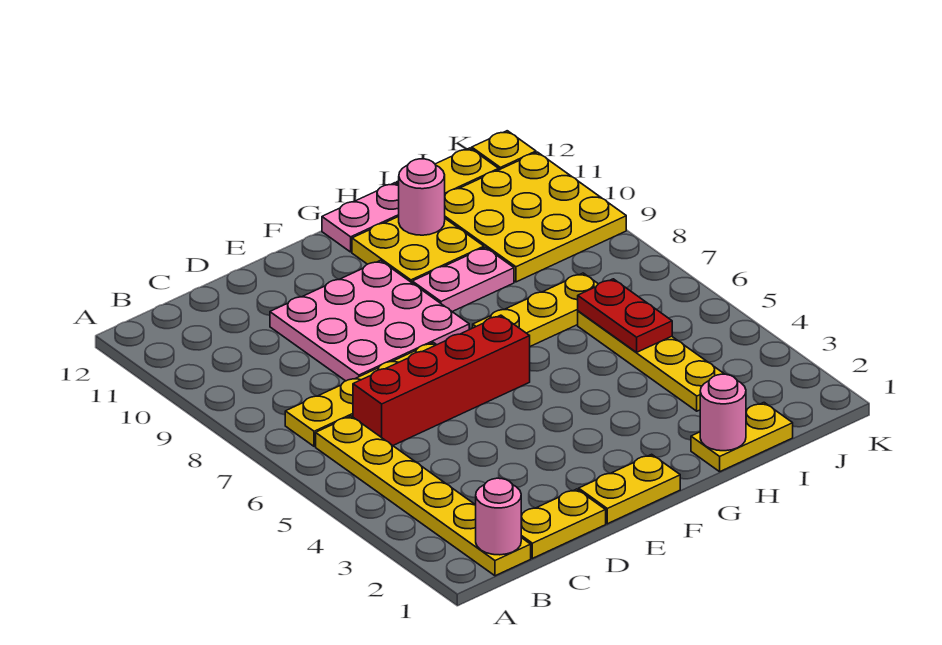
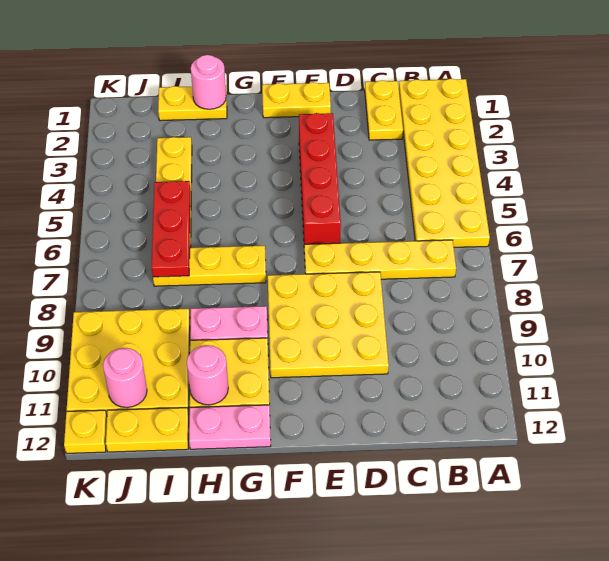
yellow 1x6 plate [316,416,531,576] -> yellow 2x6 plate [399,79,490,247]
pink 1x1 round brick [476,478,521,555] -> pink 1x1 round brick moved to [103,348,147,408]
yellow 1x2 plate [521,489,606,558] -> yellow 1x2 plate turned to [365,80,403,140]
red 1x4 brick [353,315,530,445] -> red 1x4 brick turned to [299,113,341,244]
pink 3x3 plate [270,260,469,381] -> yellow 3x3 plate [268,272,389,378]
red 1x2 plate [578,279,672,352] -> red 1x3 plate [152,181,190,277]

